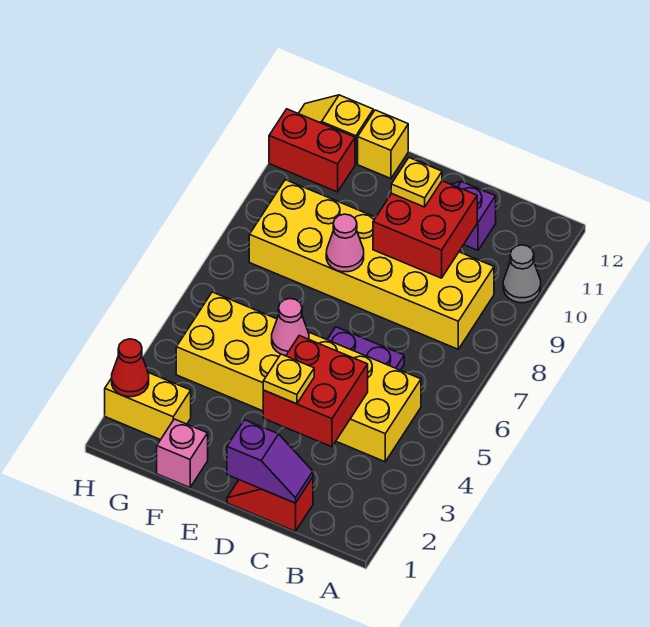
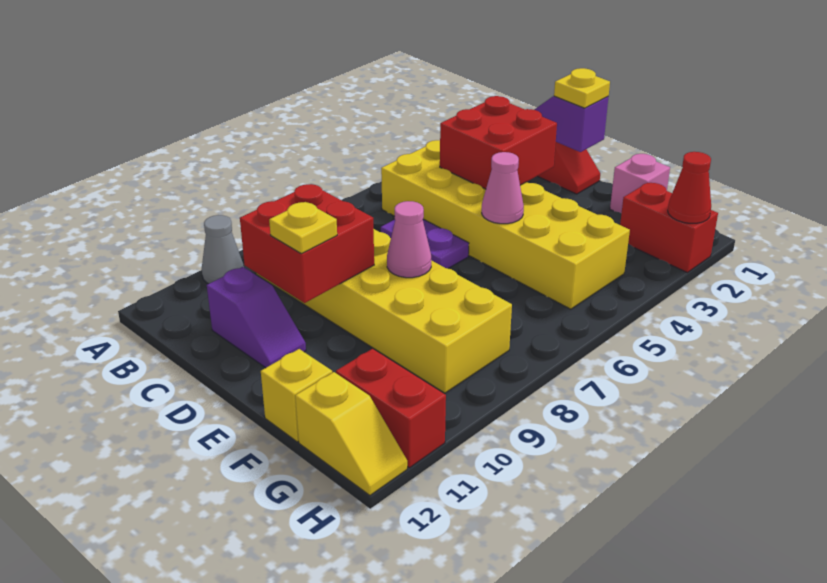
yellow 1x1 plate [263,354,314,404] -> yellow 1x1 plate moved to [554,68,610,108]
yellow 1x2 brick [105,373,191,440] -> red 1x2 brick [620,183,718,272]

